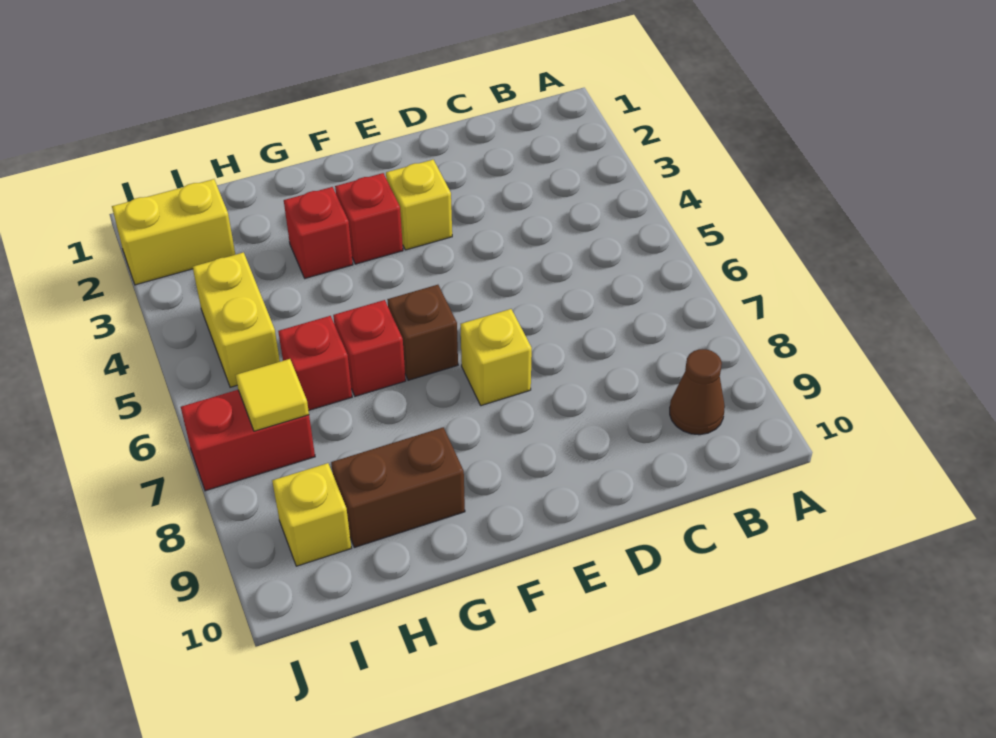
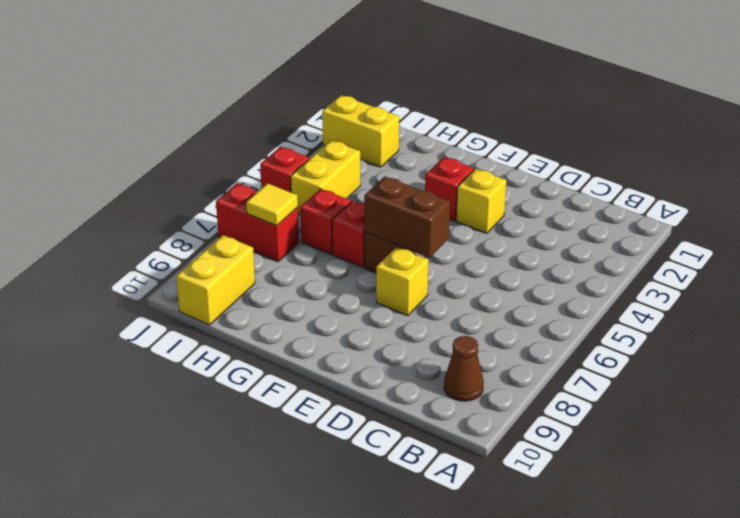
red 1x1 brick [284,187,353,278] -> red 1x1 brick moved to [260,147,309,192]
brown 1x2 brick [331,427,465,547] -> brown 1x2 brick moved to [364,177,450,258]
yellow 1x1 brick [272,463,351,566] -> yellow 1x2 brick [176,235,255,325]

